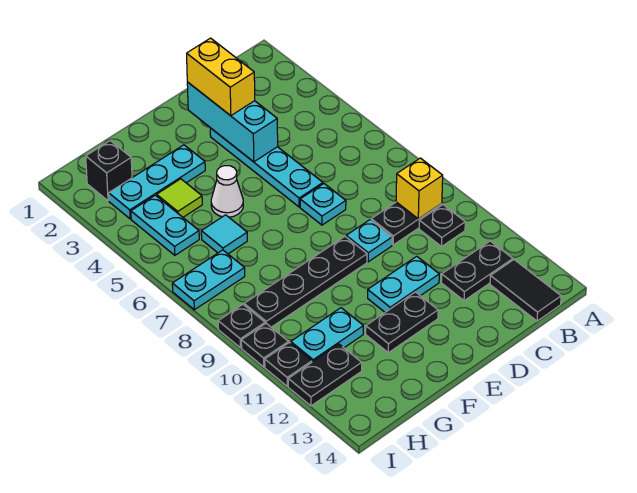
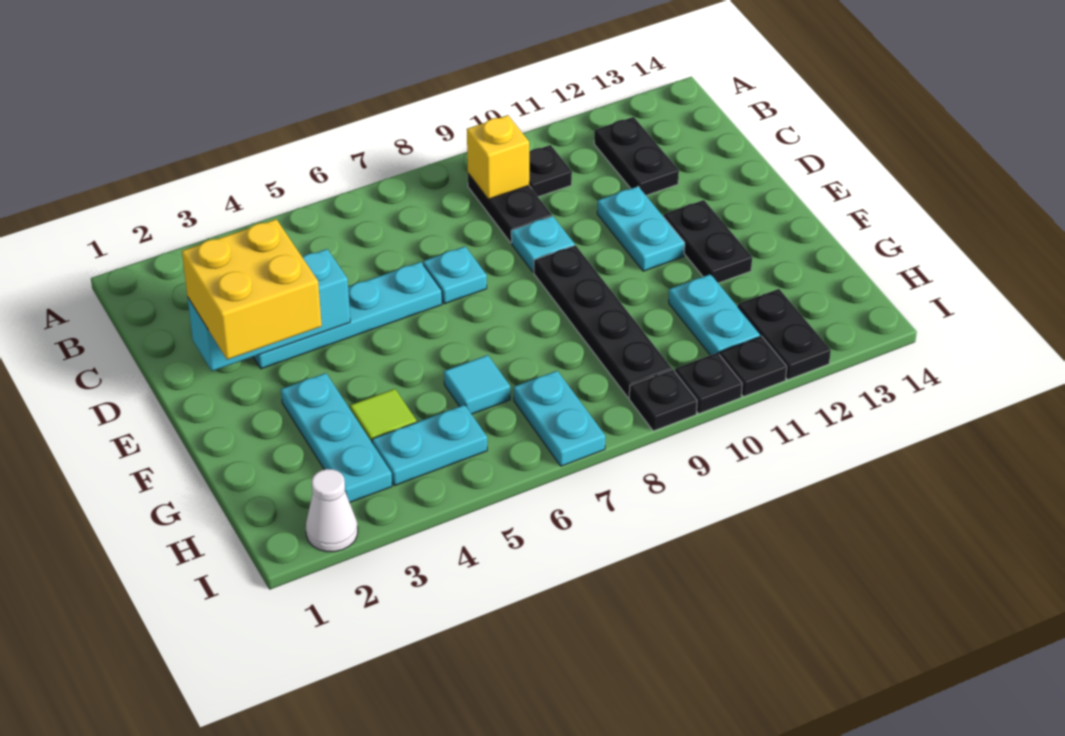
black 1x2 tile [490,260,561,321] -> none
yellow 1x2 brick [187,38,255,116] -> yellow 2x2 brick [182,219,322,360]
white 1x1 cone [211,166,243,217] -> white 1x1 cone moved to [306,469,358,552]
black 1x1 brick [86,141,132,201] -> none

